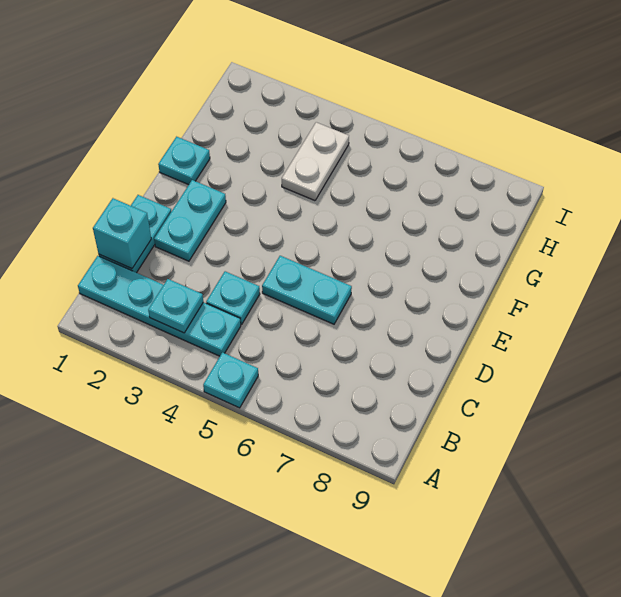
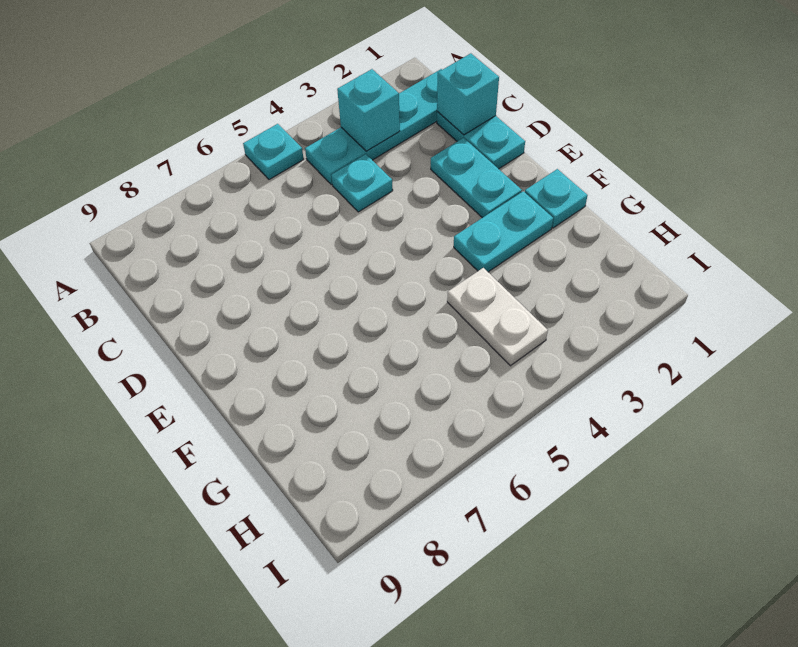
cyan 1x1 plate [148,279,203,333] -> cyan 1x1 brick [337,69,400,151]
cyan 1x2 plate [262,256,352,324] -> cyan 1x2 plate moved to [454,191,553,272]

